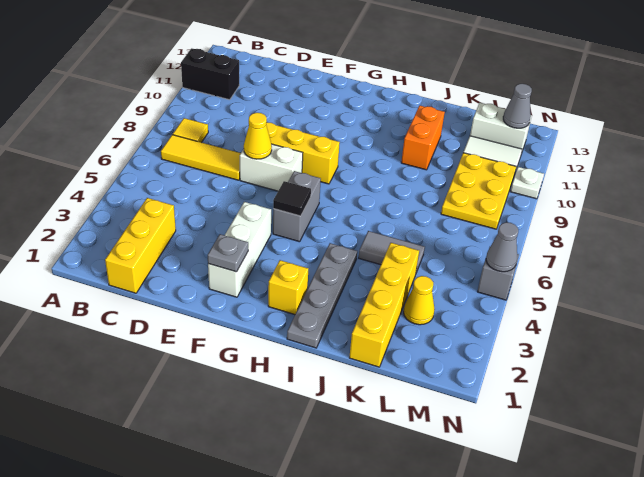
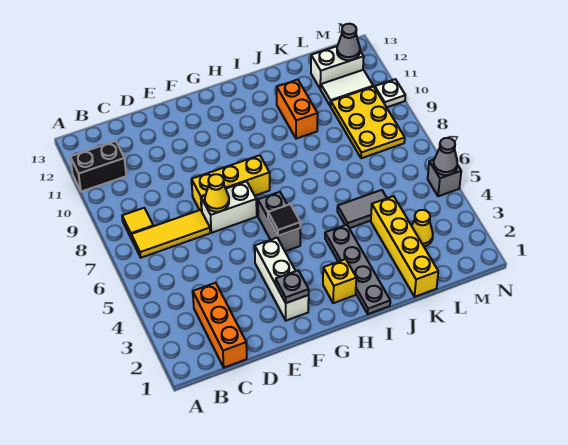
yellow 1x3 brick [105,198,176,293] -> orange 1x3 brick [193,283,247,368]

